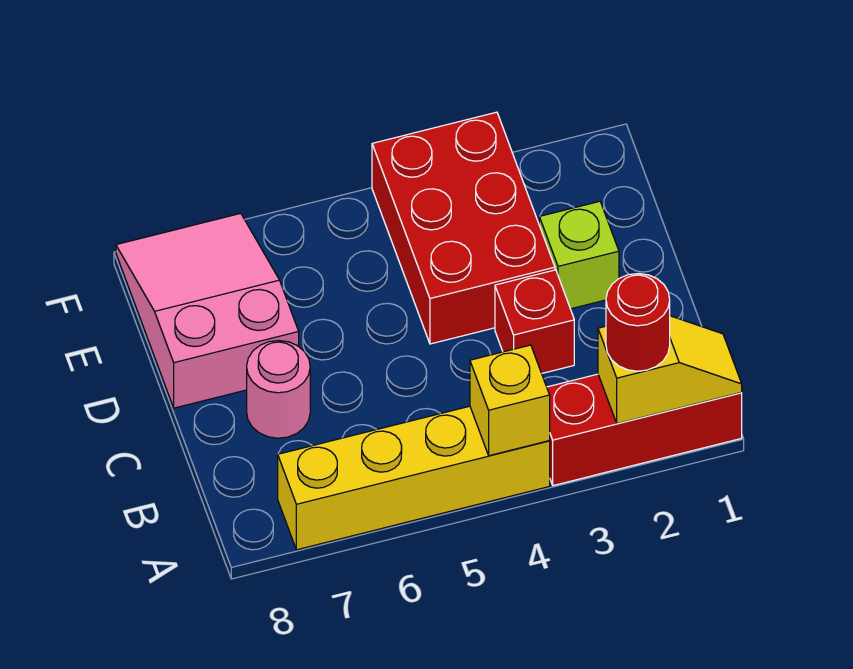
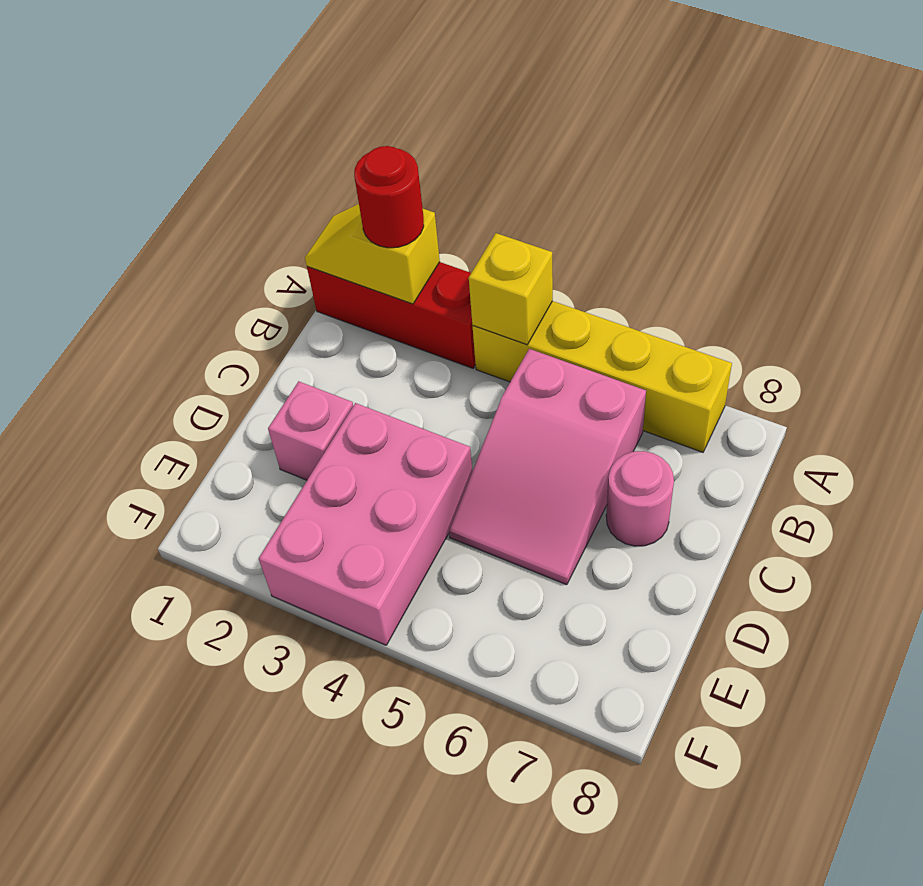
red 1x1 brick [495,270,574,373] -> none
lime 1x1 brick [539,201,619,309] -> pink 1x1 brick [268,381,353,480]
red 2x3 brick [372,112,555,344] -> pink 2x3 brick [259,403,472,645]
pink 2x3 slope [116,213,299,408] -> pink 2x3 slope moved to [449,349,646,585]

